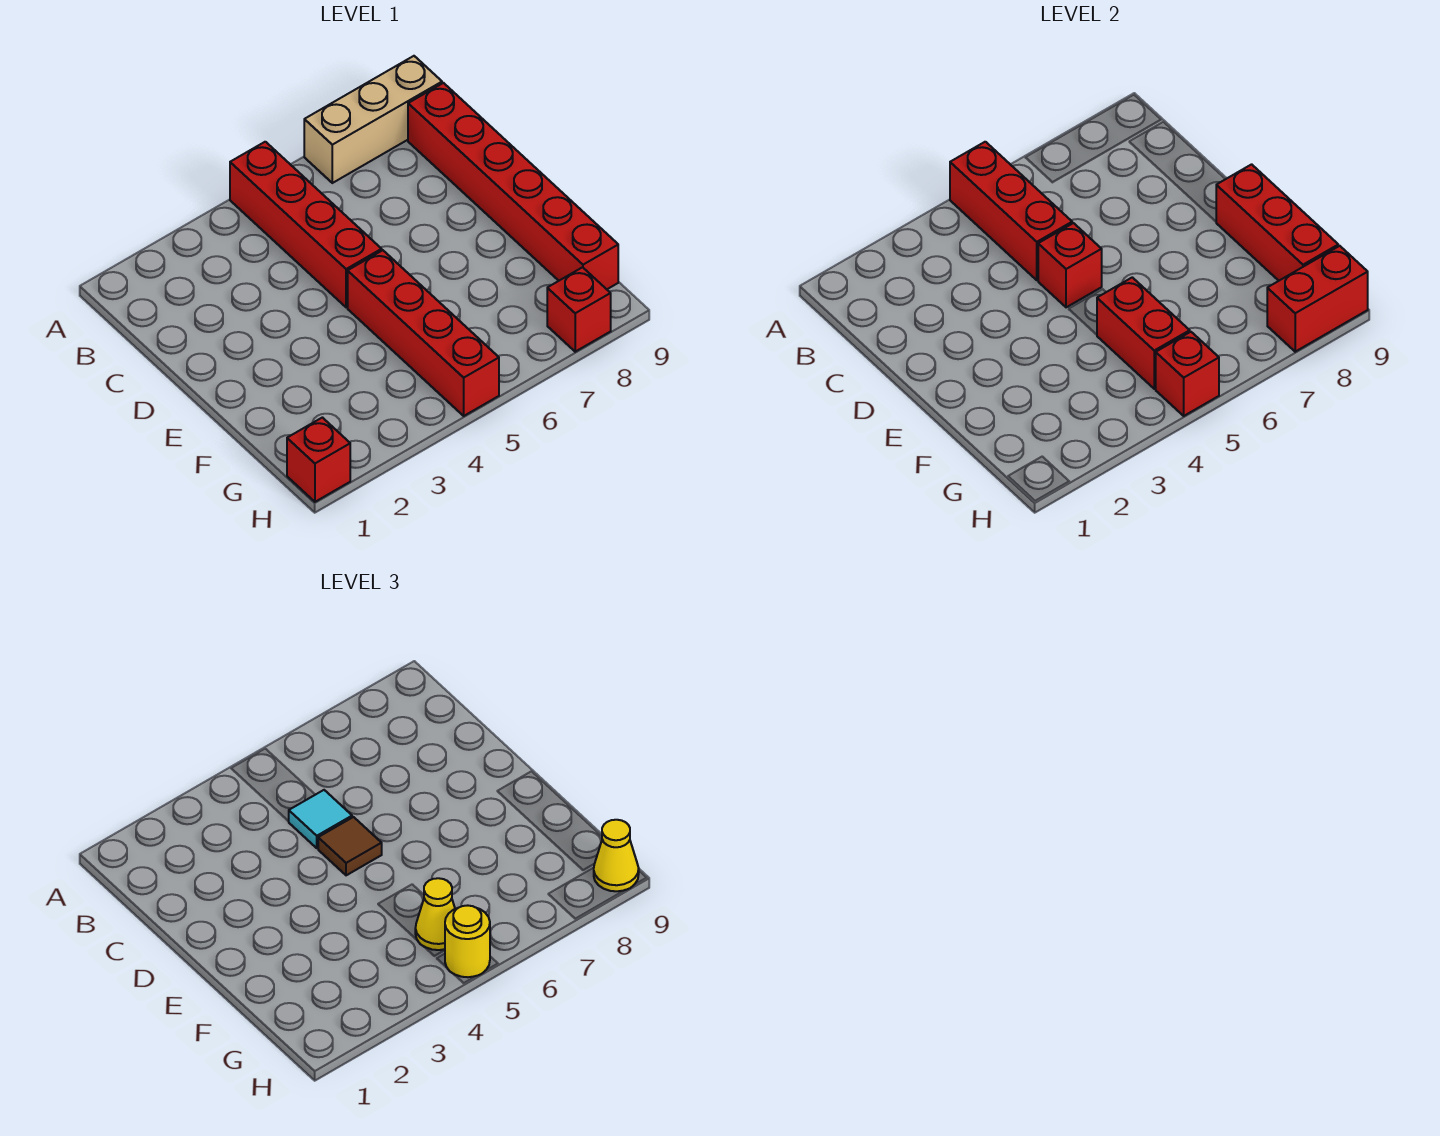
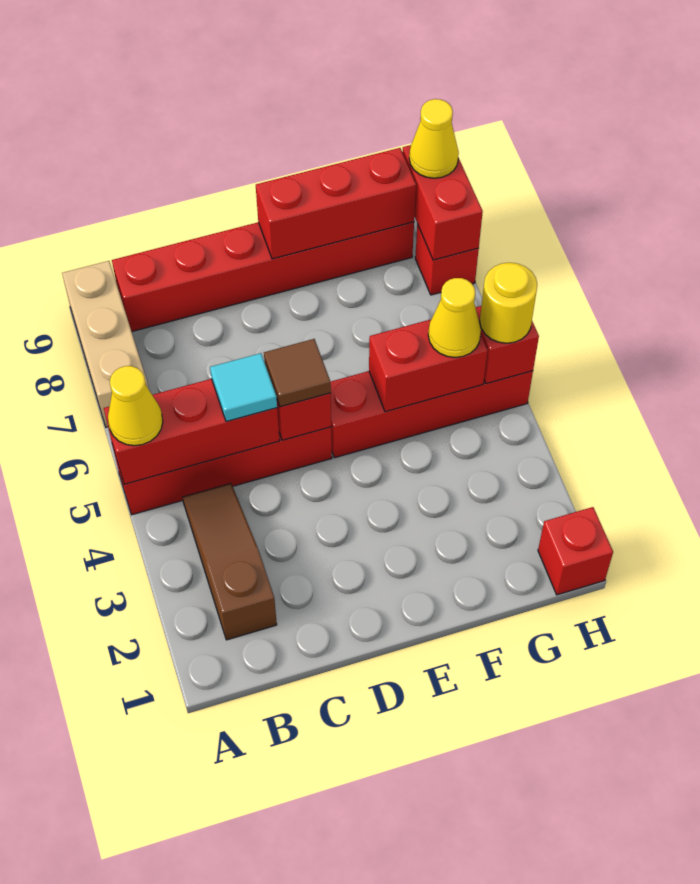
none -> yellow 1x1 cone [108,366,163,446]
none -> brown 1x3 slope [183,484,277,640]

